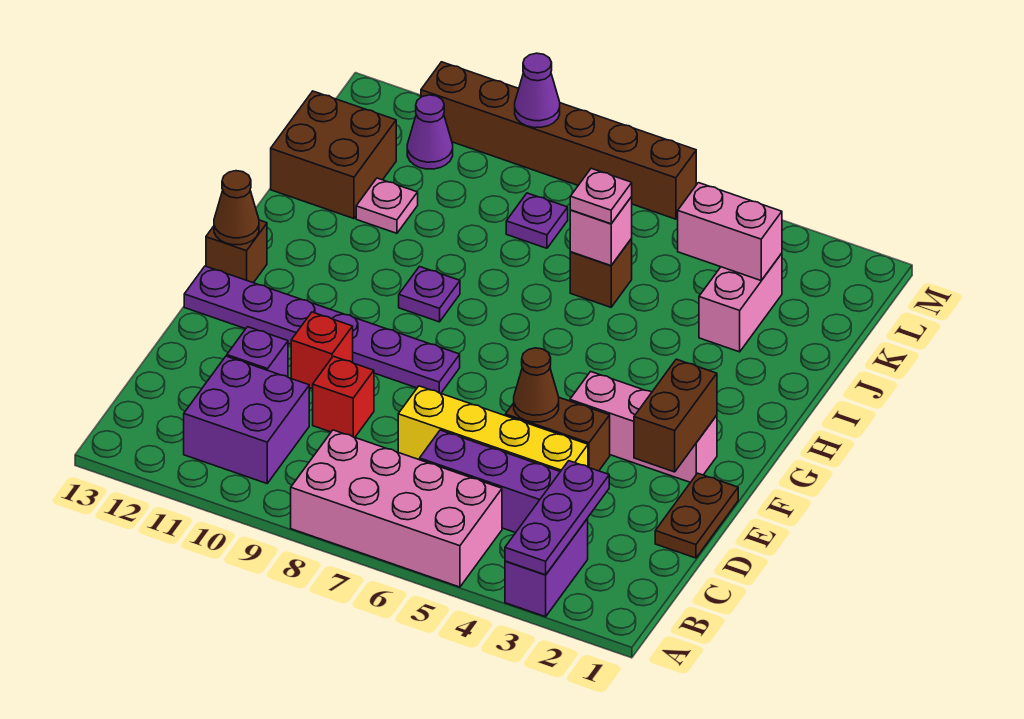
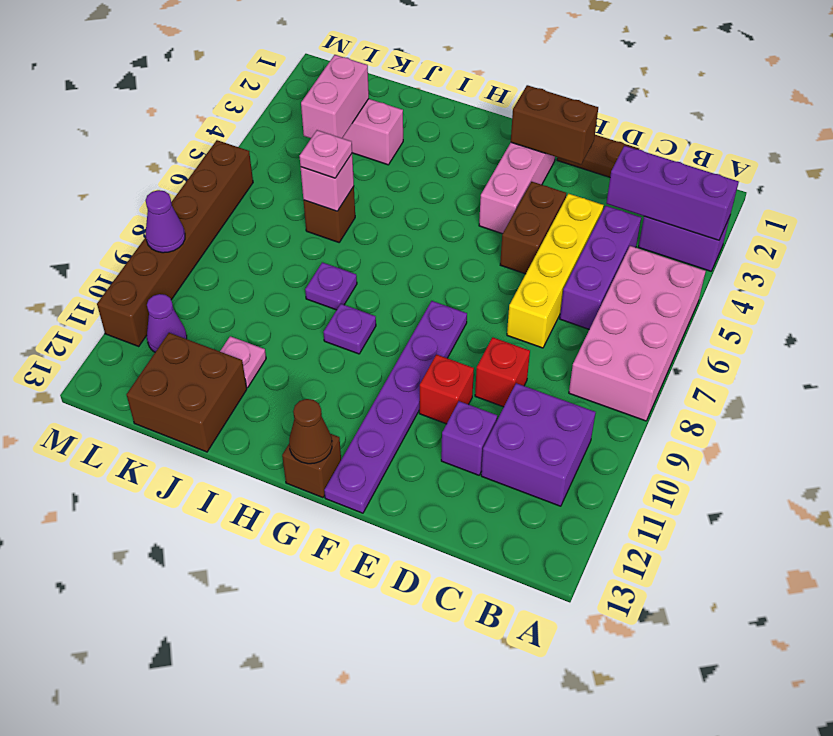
purple 1x3 plate [505,461,609,575] -> purple 1x3 brick [606,146,739,240]
brown 1x1 cone [514,348,559,422] -> none
purple 1x1 plate [506,193,568,248] -> purple 1x1 plate moved to [305,262,357,310]

